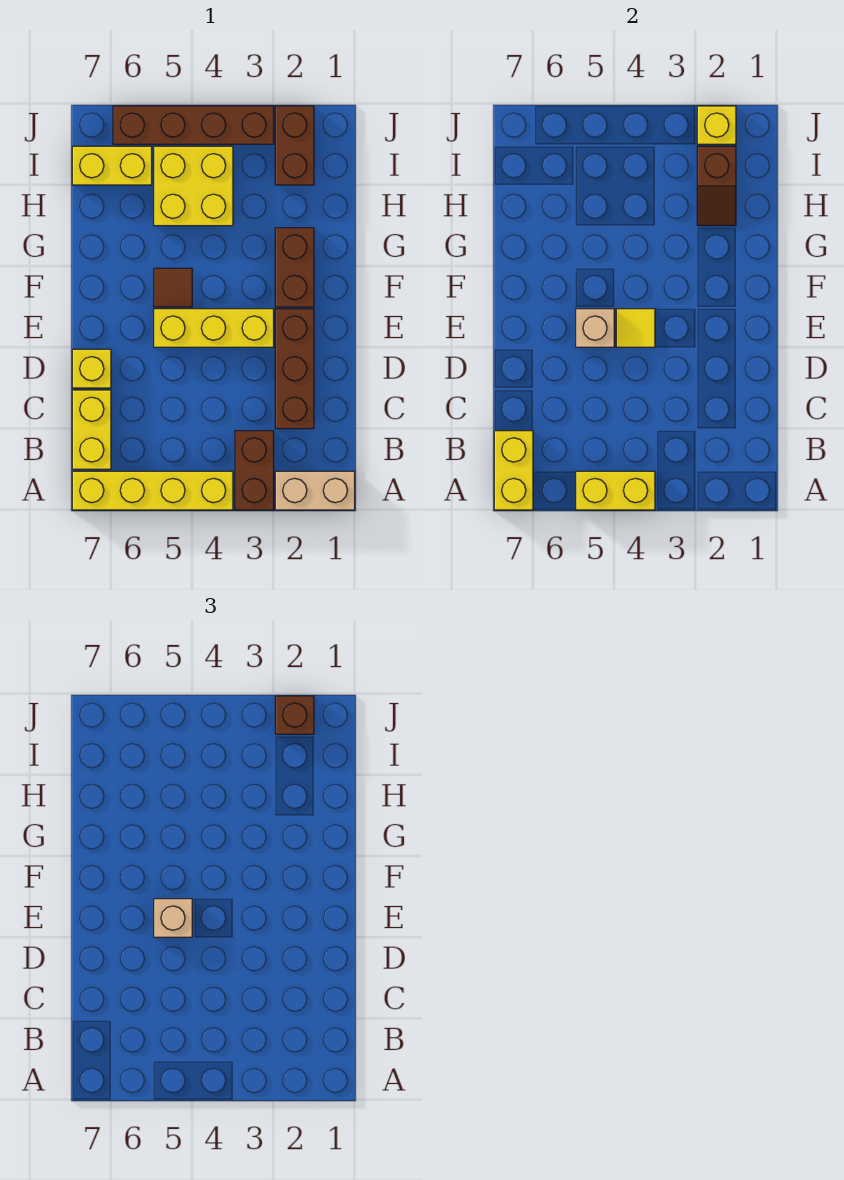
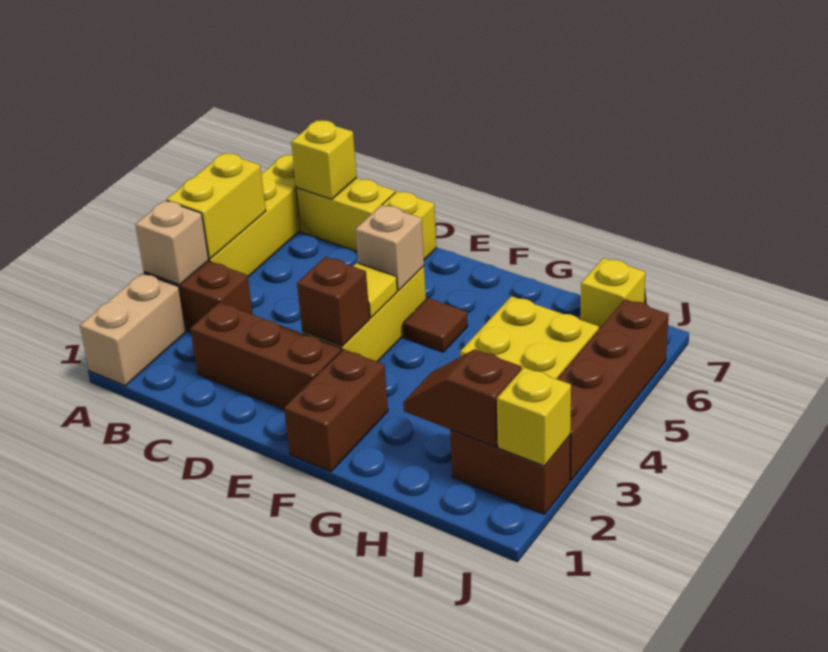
yellow 1x2 brick [494,431,533,510] -> yellow 1x1 brick [291,120,357,199]
tan 1x1 brick [154,899,192,937] -> tan 1x1 brick moved to [135,201,209,285]
brown 1x2 brick [275,228,314,307] -> brown 1x2 brick turned to [284,349,388,472]
yellow 1x2 brick [72,146,152,185] -> yellow 1x1 brick [580,258,645,329]
brown 1x1 brick [275,696,314,734] -> brown 1x1 brick moved to [297,257,370,346]

